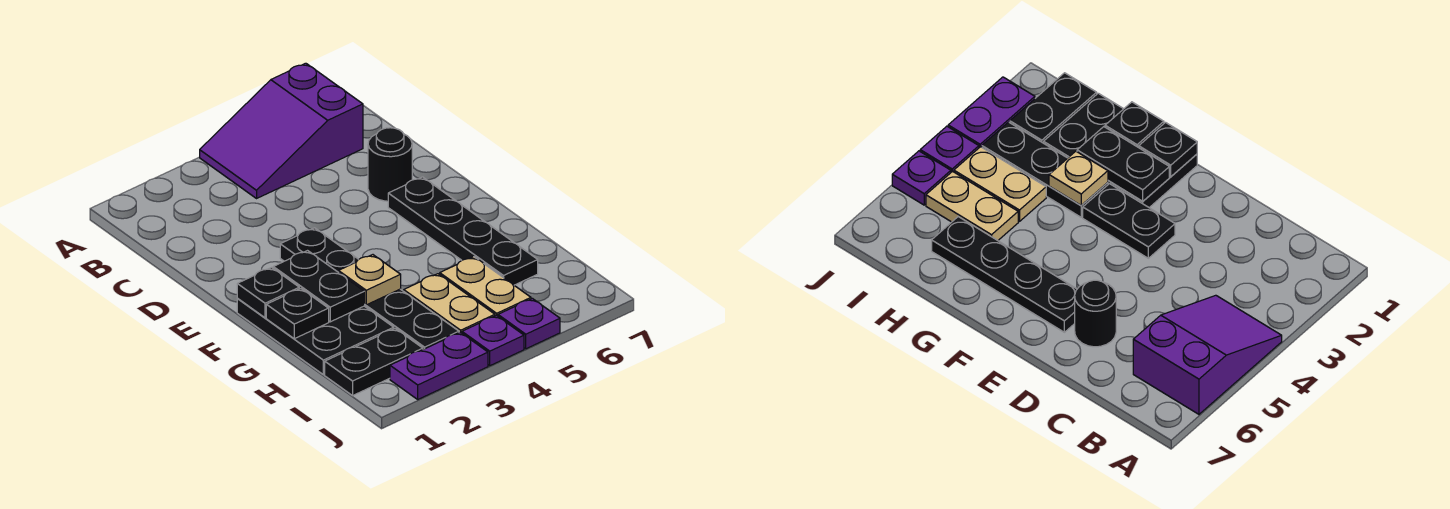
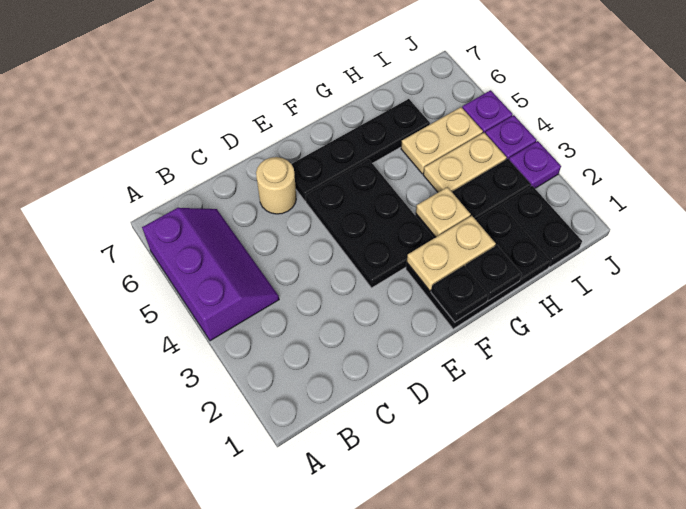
purple 2x3 slope [200,63,363,198] -> purple 2x3 slope turned to [142,208,279,341]
black 1x1 round brick [368,128,412,201] -> tan 1x1 round brick [256,157,296,214]
black 1x2 plate [280,228,359,272] -> black 2x3 plate [306,159,434,288]
black 1x2 plate [273,251,365,322] -> tan 1x2 plate [407,216,496,291]
purple 1x2 plate [390,332,488,399] -> purple 1x1 plate [509,141,561,188]

